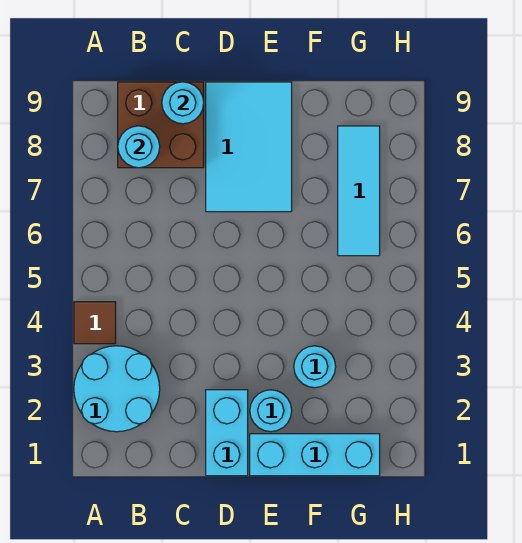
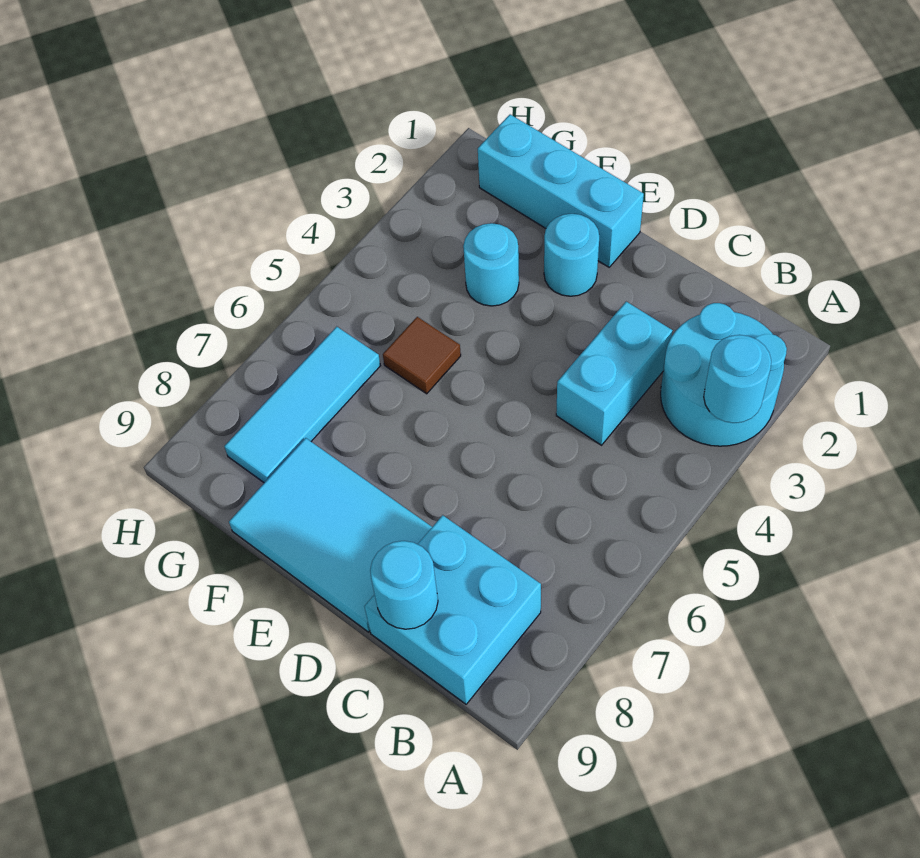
brown 1x1 tile [74,302,116,344] -> brown 1x1 tile moved to [383,317,461,394]
brown 2x2 brick [118,82,204,168] -> cyan 2x2 brick [364,515,541,704]
cyan 1x1 round brick [118,126,160,168] -> cyan 1x1 round brick moved to [704,335,771,423]
cyan 1x2 brick [206,390,248,476] -> cyan 1x2 brick moved to [556,302,673,445]
cyan 2x3 tile [206,82,292,212] -> cyan 2x3 tile turned to [229,438,432,632]

